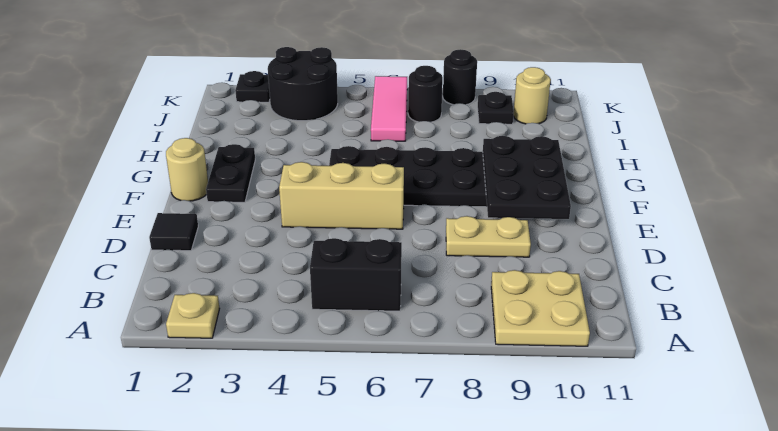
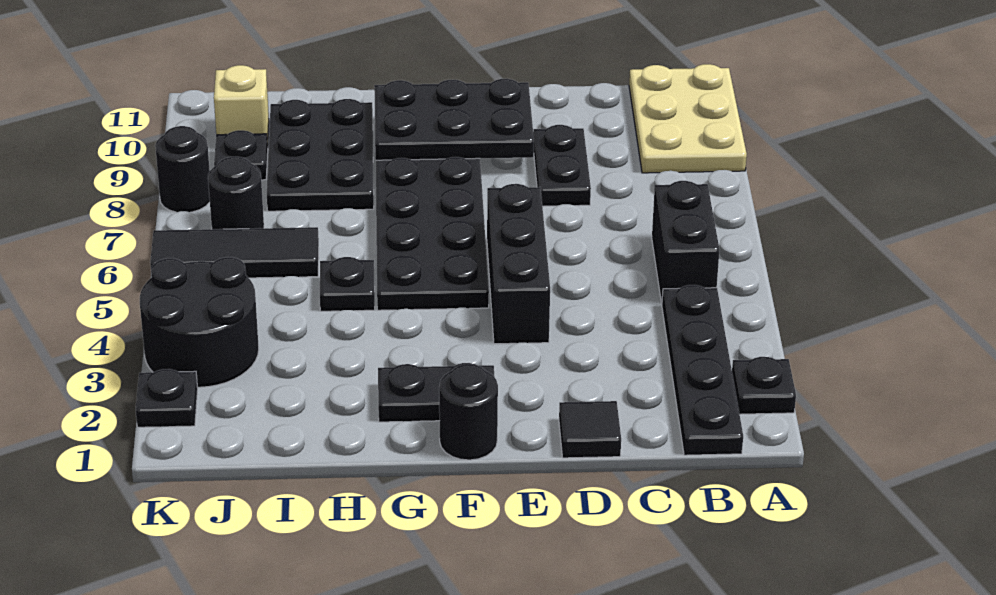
tan 1x1 plate [166,293,220,338] -> black 1x1 plate [732,357,796,414]
tan 2x2 plate [491,270,590,346] -> tan 2x3 plate [629,64,747,173]
none -> black 1x4 plate [662,285,743,455]
tan 1x2 plate [446,216,531,257] -> black 1x2 plate [533,125,591,206]
tan 1x3 brick [279,162,404,229] -> black 1x3 brick [487,184,550,344]
tan 1x1 round brick [166,138,208,201] -> black 1x1 round brick [439,364,498,460]
none -> black 1x1 plate [320,257,375,311]
none -> black 2x3 plate [267,99,374,211]
pink 1x3 tile [371,76,407,141] -> black 1x3 tile [150,227,319,278]
tan 1x1 round brick [513,67,551,124] -> tan 1x1 brick [214,65,269,148]

